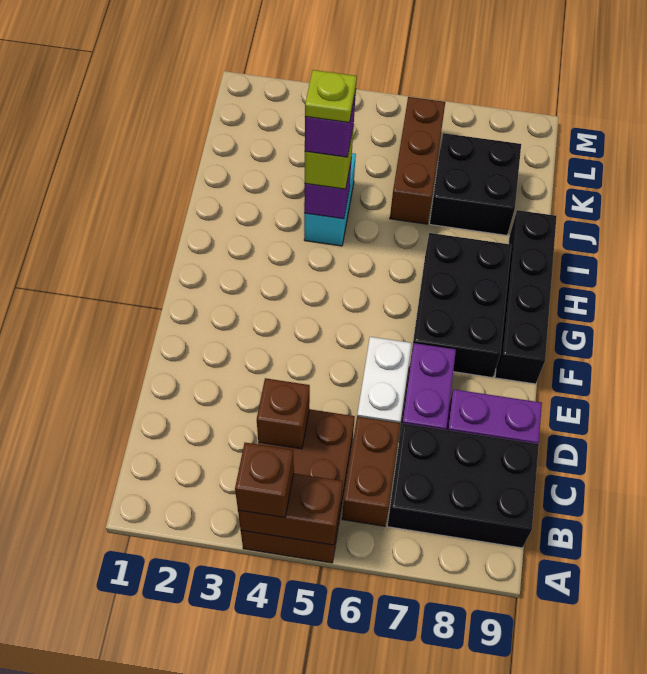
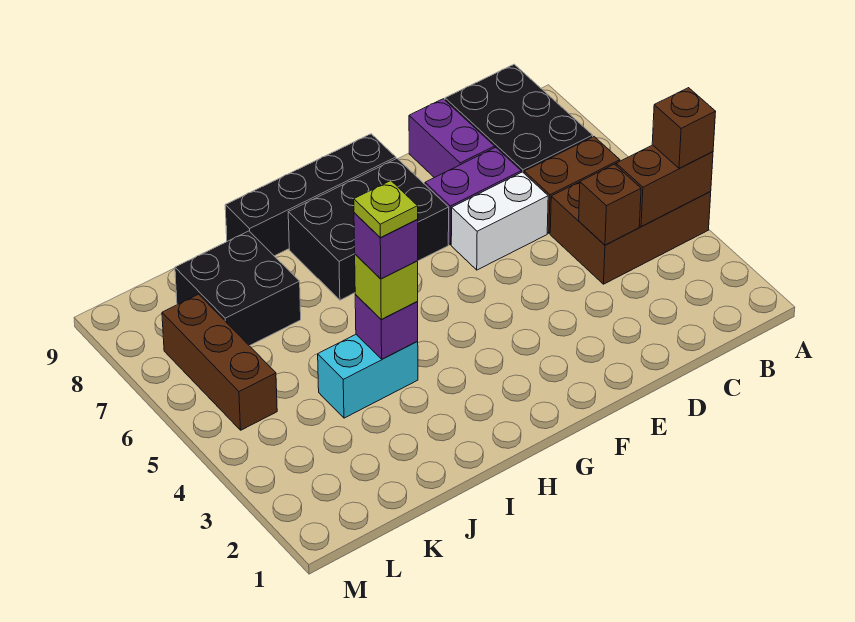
brown 1x2 brick [238,473,343,545] -> brown 1x2 brick turned to [616,145,713,227]
brown 1x3 brick [390,97,445,224] -> brown 1x3 brick turned to [162,294,277,430]

